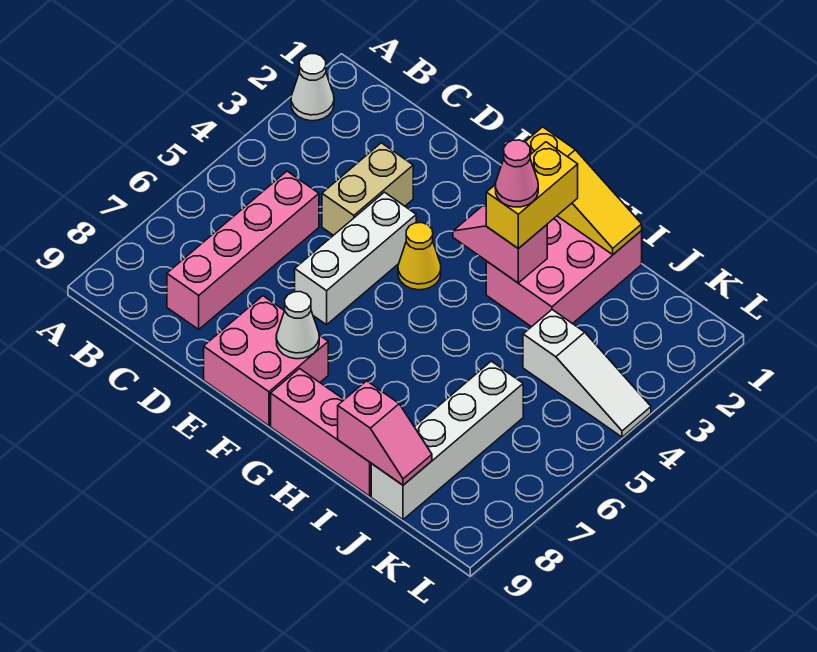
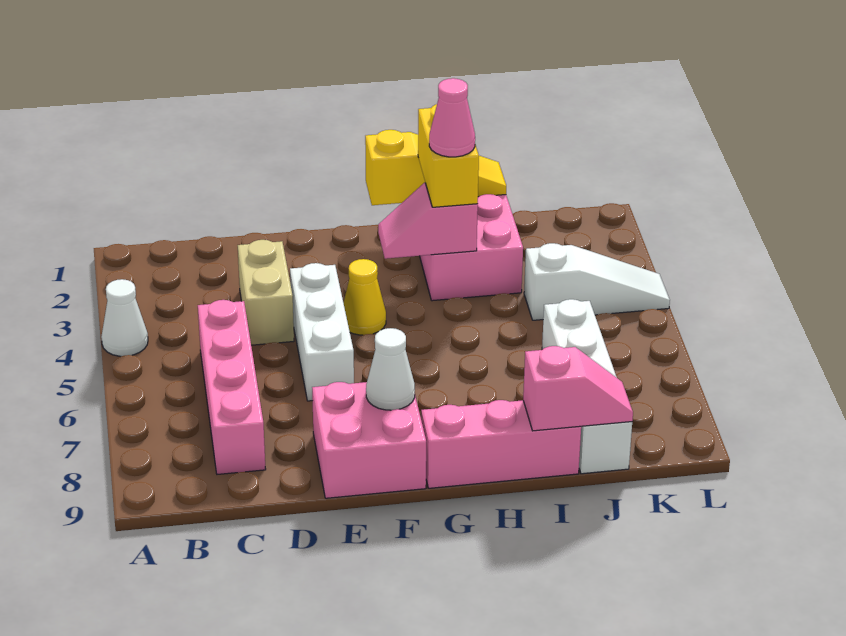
white 1x1 cone [291,54,334,121] -> white 1x1 cone moved to [101,279,148,356]

